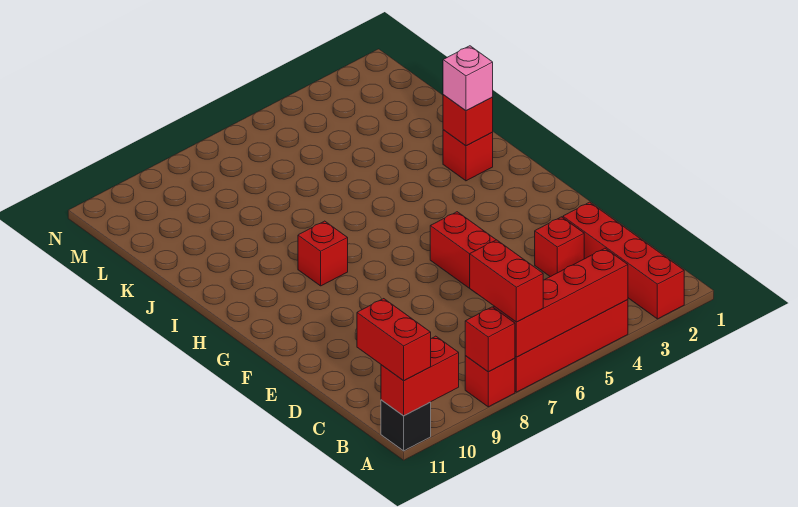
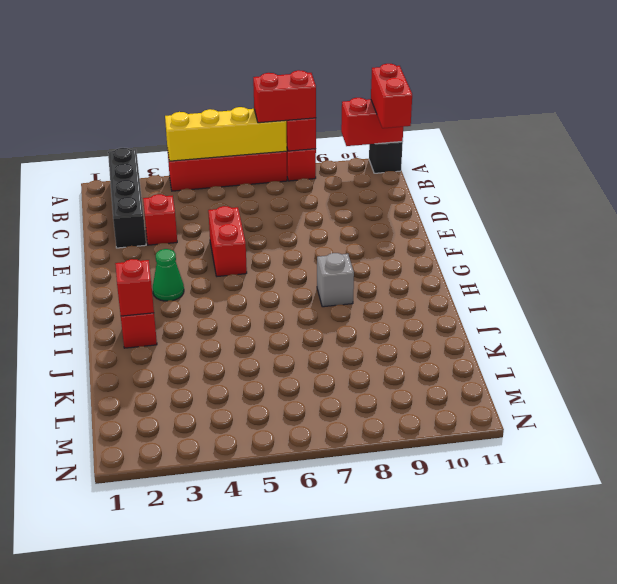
red 1x4 brick [563,202,684,319] -> black 1x4 brick [108,148,146,248]
red 1x4 brick [494,248,628,357] -> yellow 1x4 brick [165,107,287,161]
red 1x2 brick [470,240,543,322] -> red 1x2 brick turned to [253,70,316,123]
none -> green 1x1 cone [153,249,184,301]
red 1x1 brick [298,221,348,286] -> grey 1x1 brick [317,253,354,307]
pink 1x1 brick [443,46,493,111] -> none

